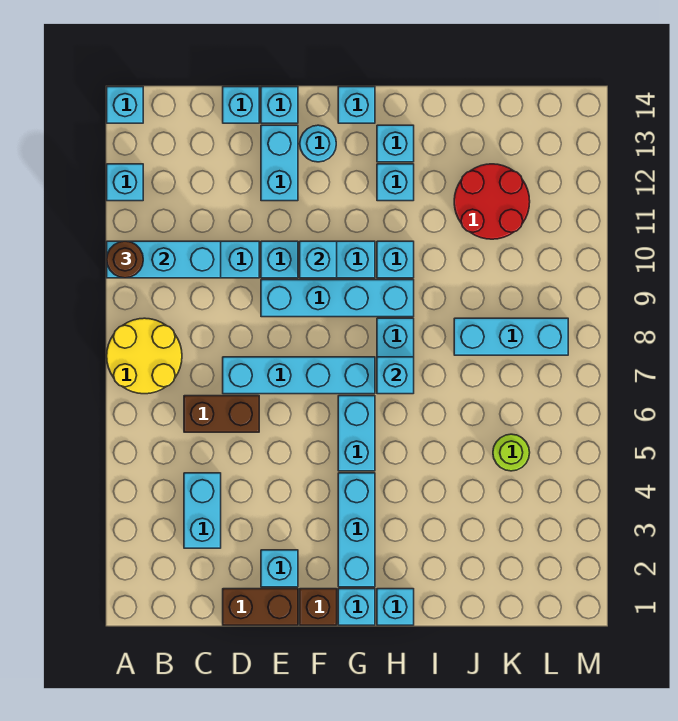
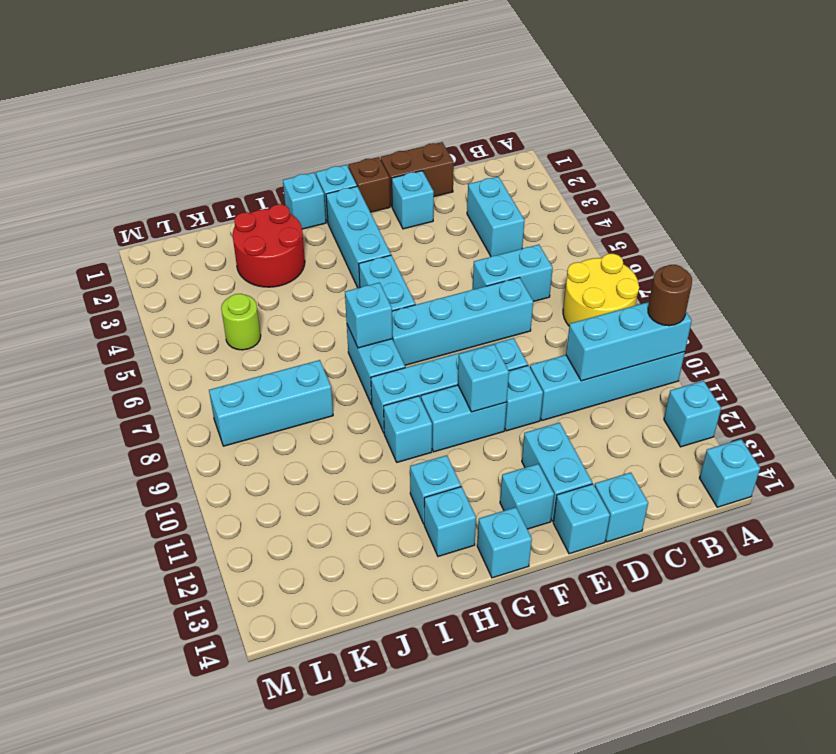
brown 1x2 brick [184,396,259,432] -> cyan 1x2 brick [473,245,553,302]
cyan 1x1 round brick [300,125,336,162] -> cyan 1x1 brick [500,464,554,529]
red 2x2 round brick [454,164,530,239] -> red 2x2 round brick moved to [233,204,305,287]

